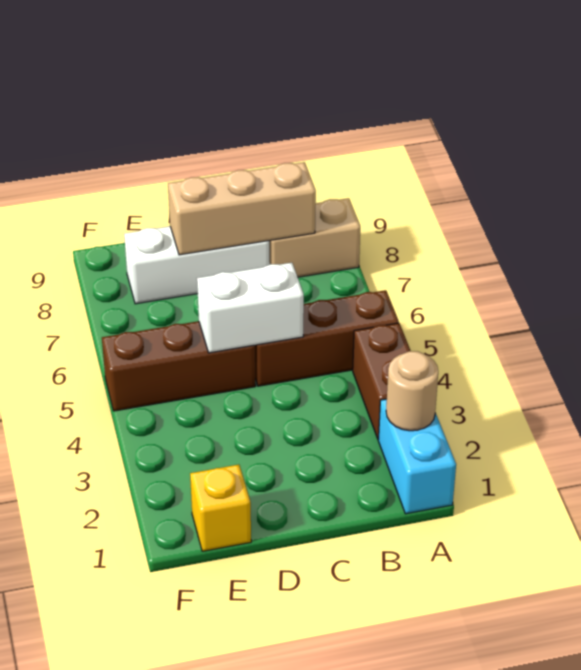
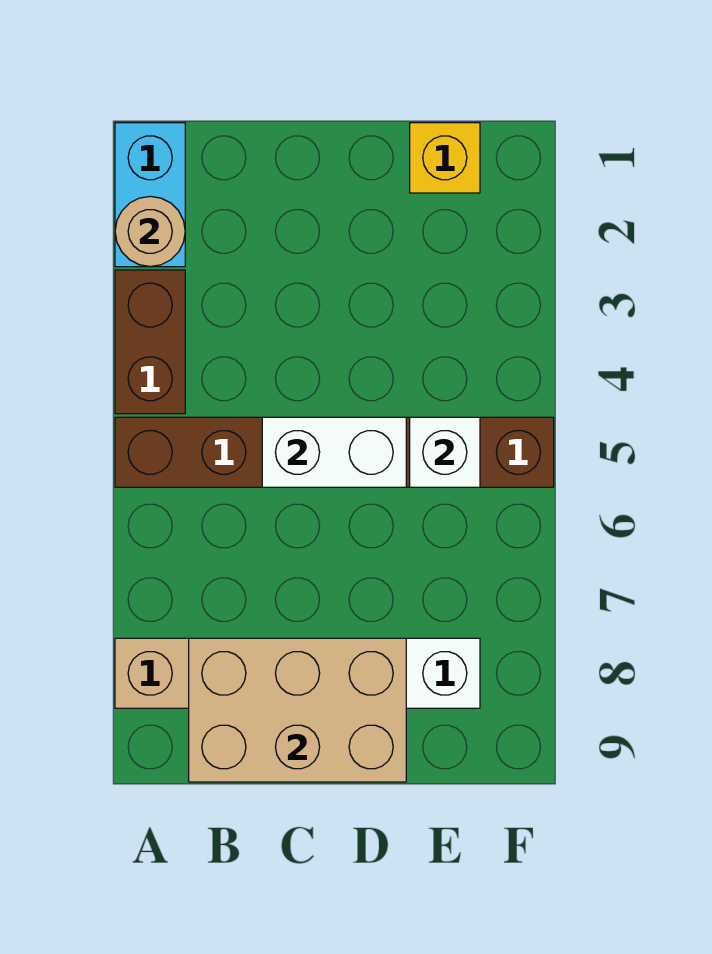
tan 1x3 brick [168,162,316,255] -> tan 2x3 brick [189,638,406,782]
none -> white 1x1 brick [410,417,480,487]

